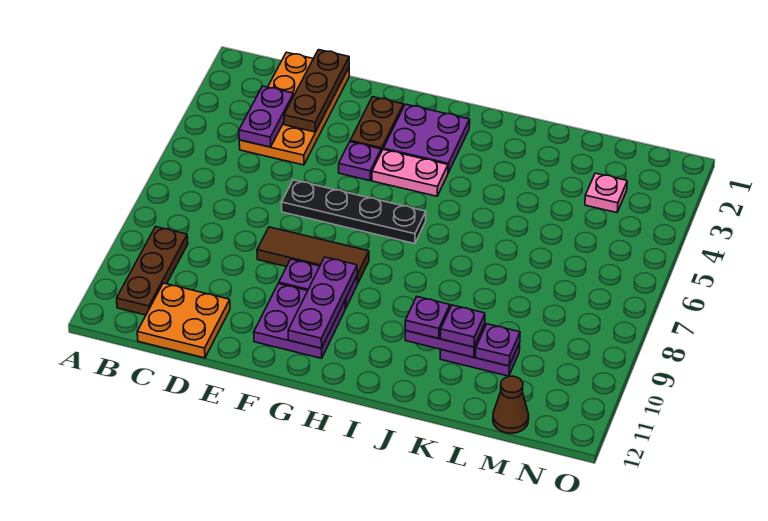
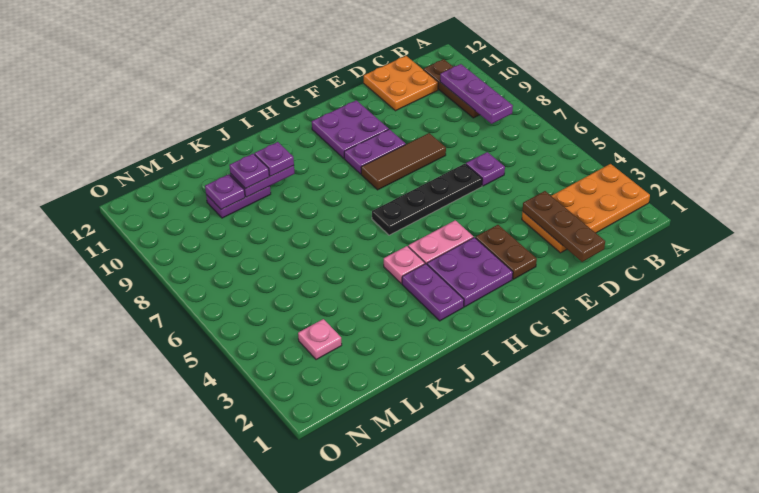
orange 2x4 plate [239,52,349,165] -> orange 2x4 plate turned to [522,164,650,253]
purple 1x2 plate [239,86,294,147] -> purple 1x2 plate moved to [402,264,464,321]
purple 1x1 plate [339,142,381,181] -> purple 1x1 plate moved to [466,152,505,186]
purple 1x3 plate [288,257,357,348] -> purple 1x3 plate moved to [440,64,513,124]
none -> pink 1x1 plate [384,246,425,283]
brown 1x1 cone [493,376,529,433] -> none

